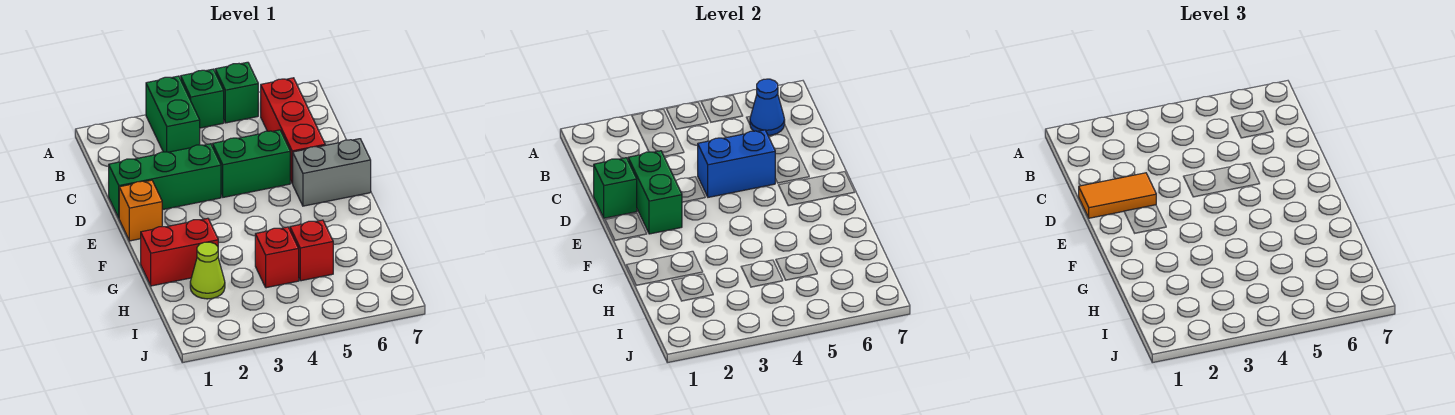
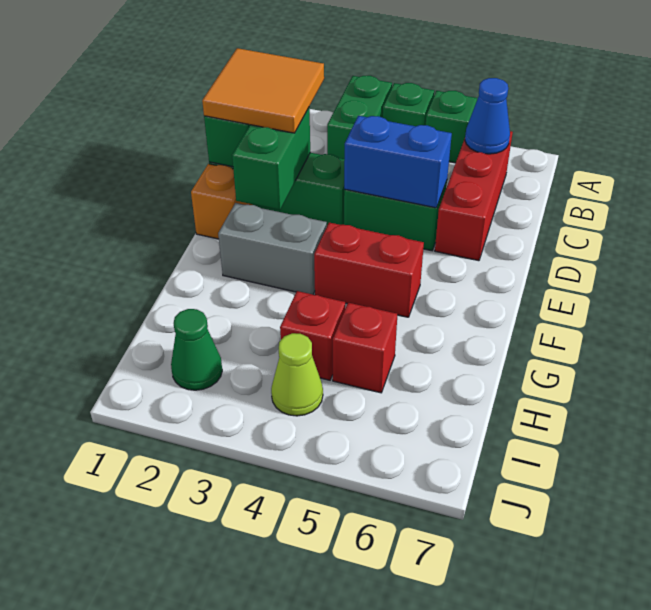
orange 1x2 tile [1079,173,1156,218] -> orange 2x2 tile [202,48,324,133]
grey 1x2 brick [293,139,371,206] -> grey 1x2 brick moved to [218,203,327,294]
red 1x2 brick [141,218,218,286] -> red 1x2 brick moved to [314,223,424,317]
lime 1x1 cone [190,242,225,299] -> lime 1x1 cone moved to [271,333,323,416]
none -> green 1x1 cone [171,309,222,390]

